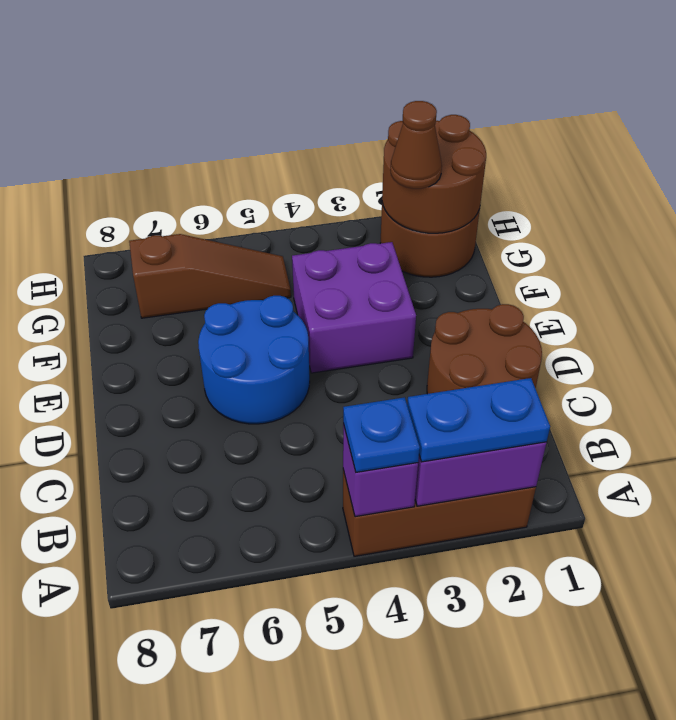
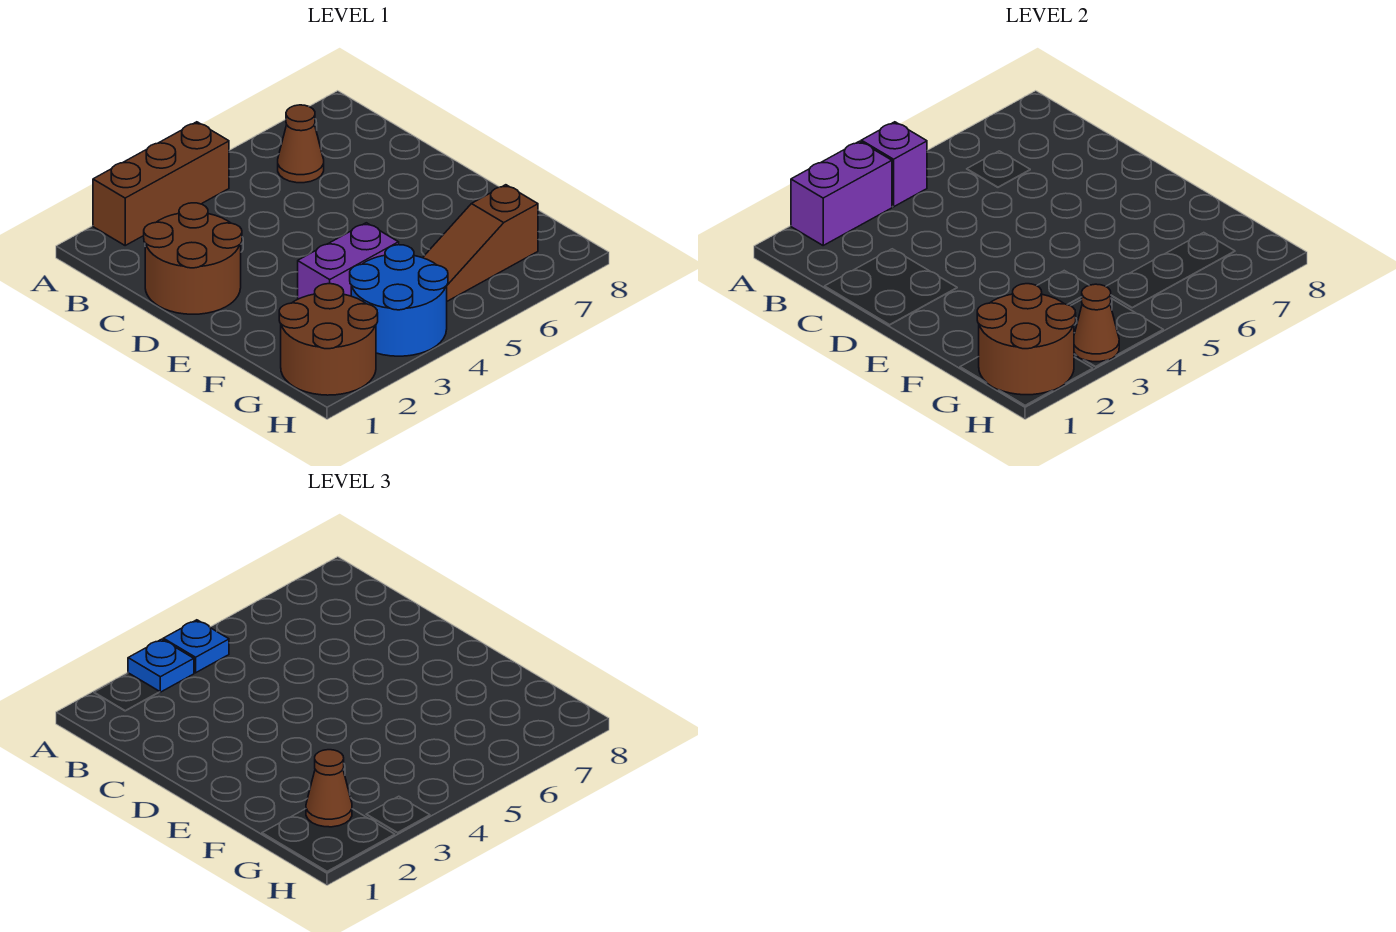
blue 1x2 plate [407,378,550,462] -> blue 1x1 plate [128,639,194,692]
none -> brown 1x1 cone [278,105,324,183]
blue 2x2 round brick [198,296,310,424] -> blue 2x2 round brick moved to [350,245,448,356]
purple 2x2 brick [292,242,416,373] -> purple 1x2 brick [298,223,399,299]
none -> brown 1x1 cone [1074,284,1119,362]

